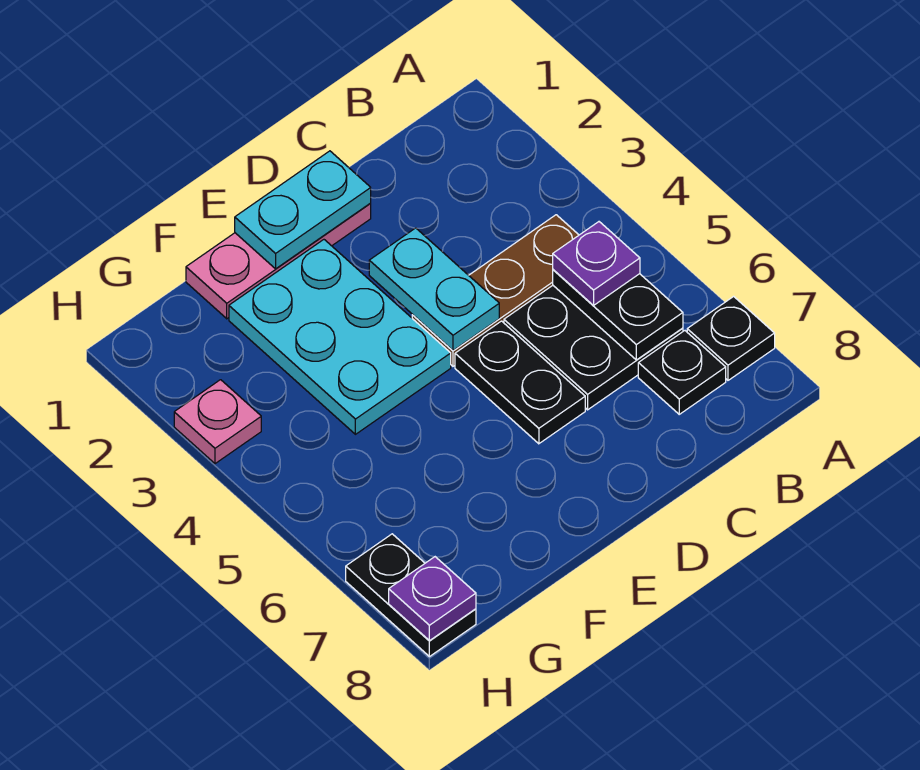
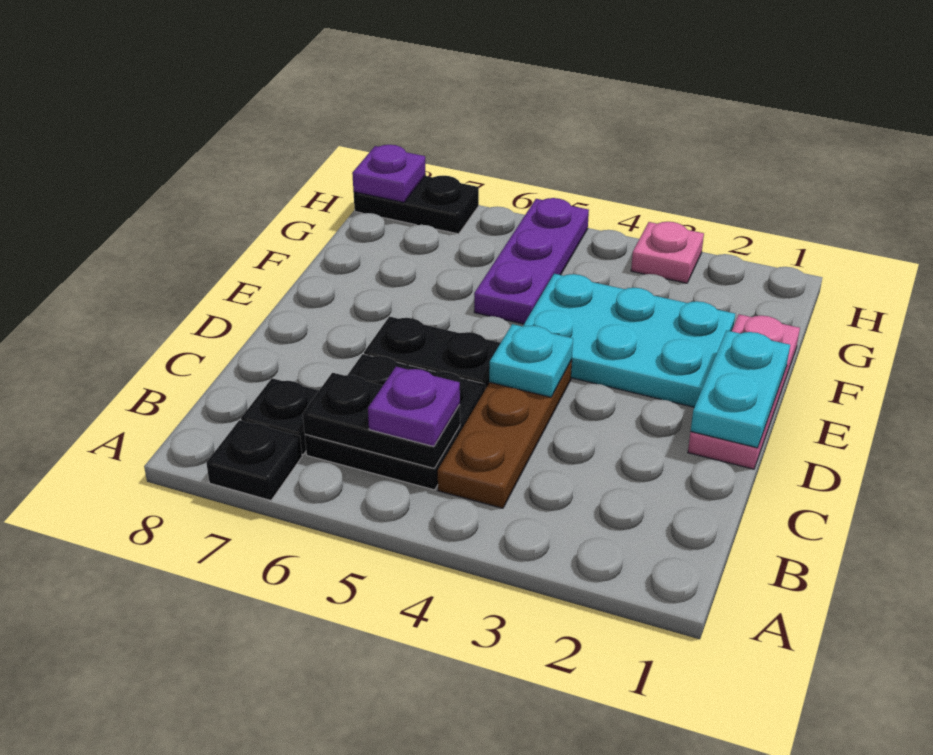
cyan 1x2 plate [369,228,499,351] -> cyan 1x1 plate [489,324,573,397]
none -> purple 1x3 plate [474,198,589,324]

